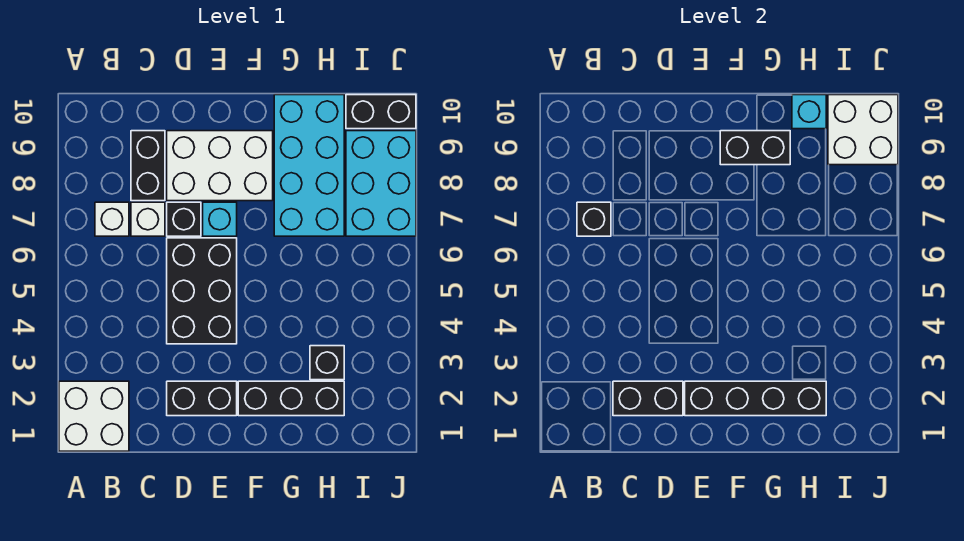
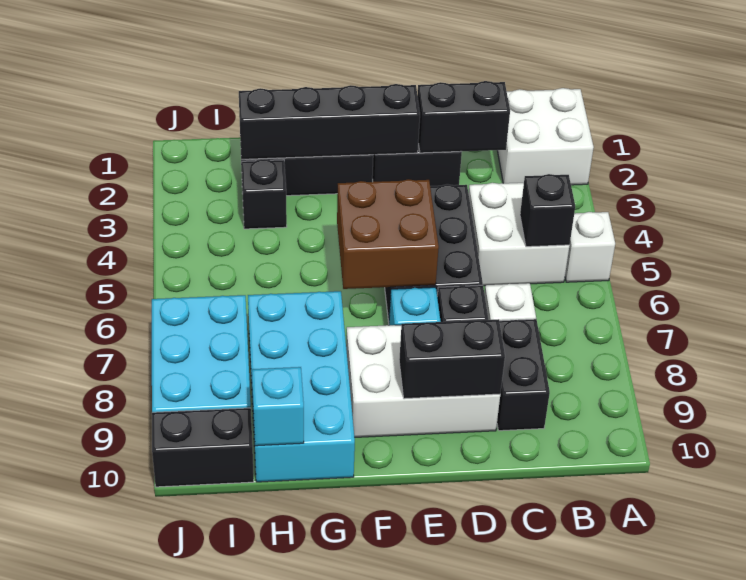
white 1x1 brick [95,202,129,236] -> white 1x1 brick moved to [565,212,615,282]
black 1x1 brick [577,202,611,236] -> black 1x1 brick moved to [520,174,575,247]
none -> brown 2x2 brick [337,179,439,289]
black 1x2 brick [720,131,790,165] -> black 1x2 brick moved to [399,319,505,399]
white 2x2 brick [828,95,898,165] -> white 2x2 brick moved to [468,183,569,286]

